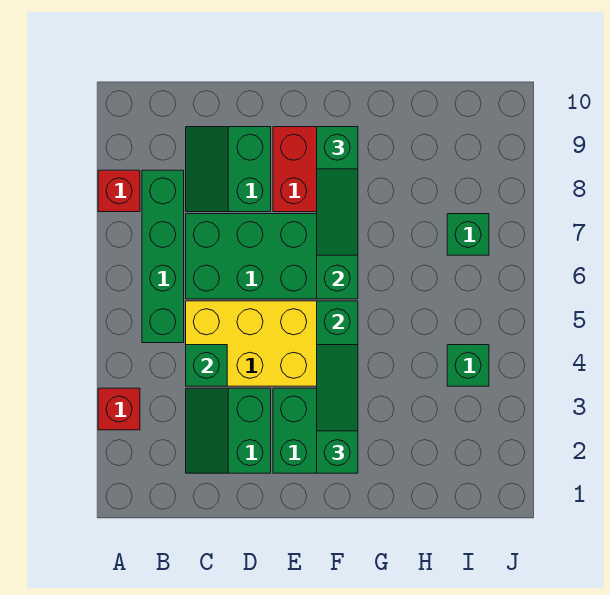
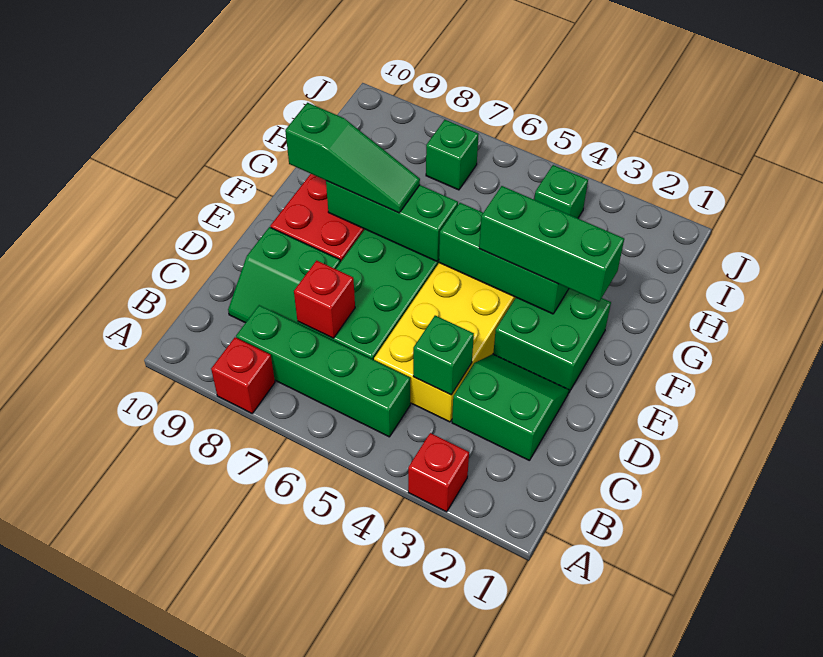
green 2x2 slope [186,388,271,473] -> green 2x2 slope turned to [452,354,569,461]
none -> red 1x1 brick [294,260,355,338]
green 1x3 slope [317,345,358,473] -> green 1x3 brick [479,186,624,302]

